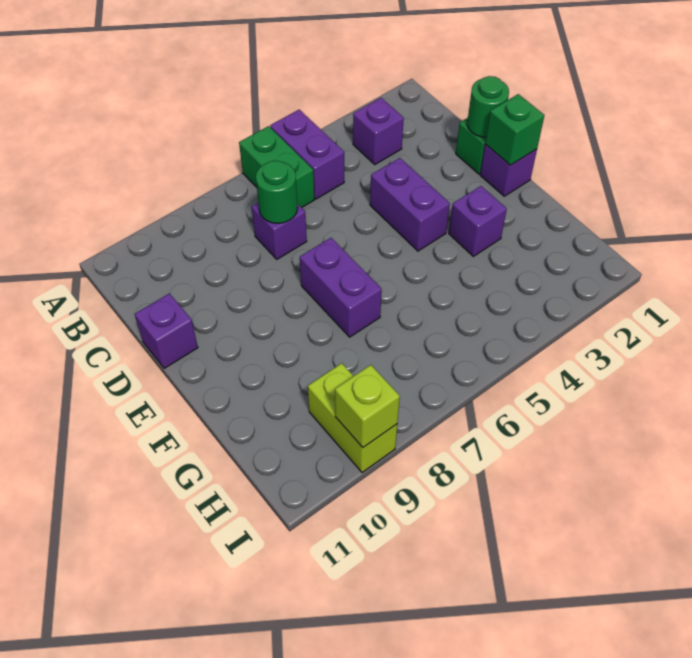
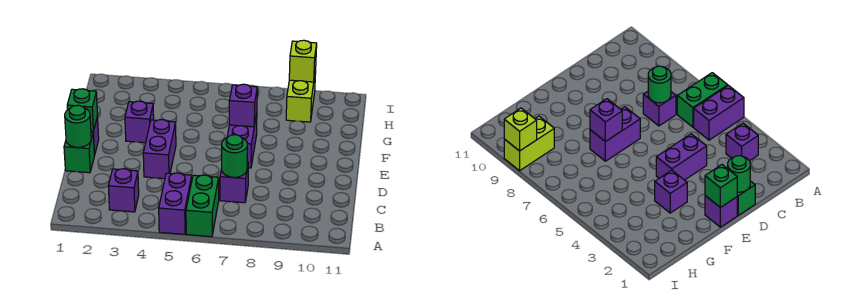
purple 1x1 brick [135,293,198,368] -> purple 1x1 brick moved to [229,84,257,127]

